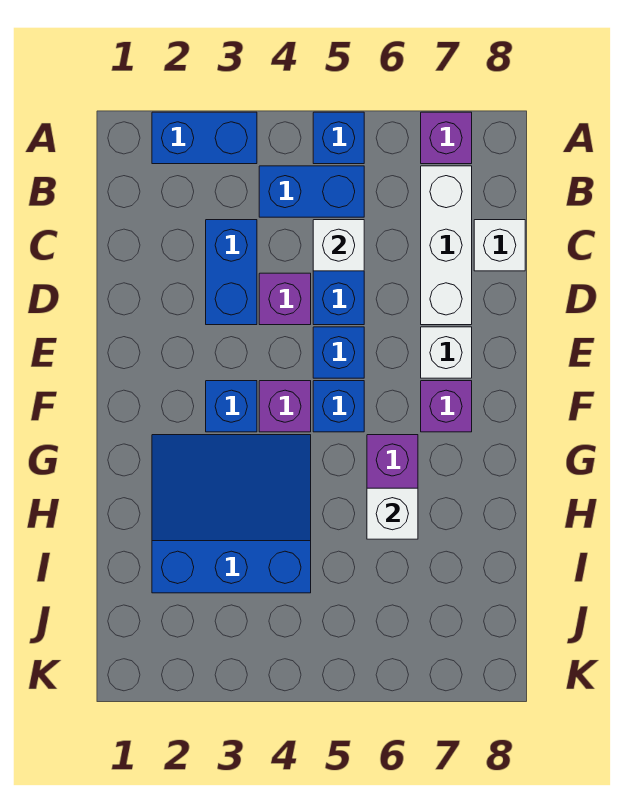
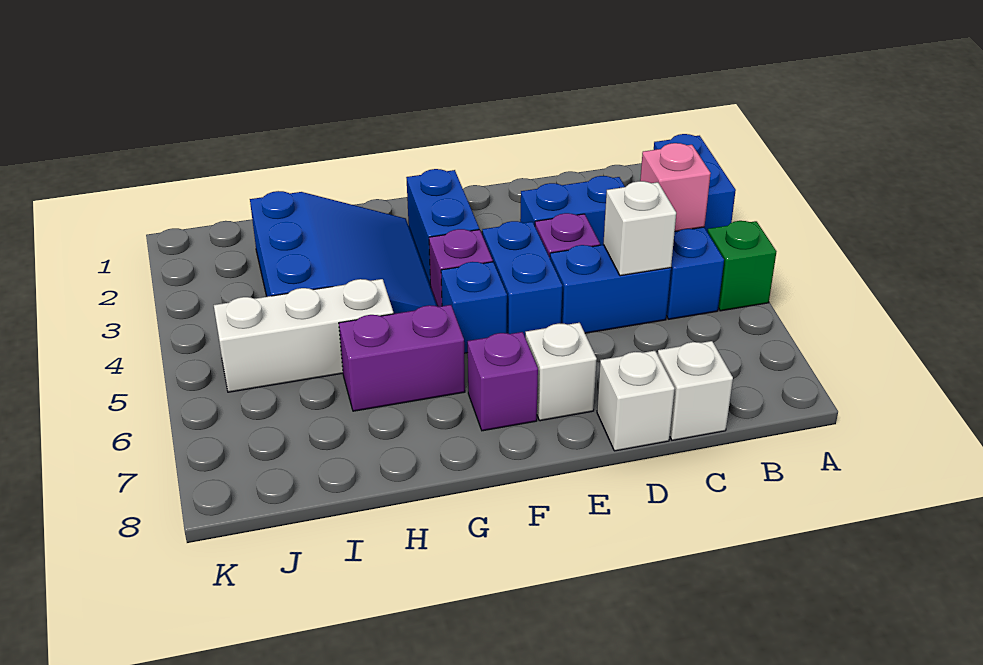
blue 1x1 brick [313,112,364,164] -> green 1x1 brick [707,221,777,311]
purple 1x1 brick [421,112,472,164] -> none
none -> pink 1x1 brick [640,143,711,231]
white 1x3 brick [421,166,472,325] -> white 1x3 brick moved to [214,279,394,392]
blue 1x1 brick [313,327,364,378] -> blue 1x2 brick [482,221,562,336]
blue 1x1 brick [206,381,257,432] -> blue 1x2 brick [406,169,479,287]
white 1x1 brick [367,488,418,539] -> white 1x1 brick moved to [597,351,675,451]

